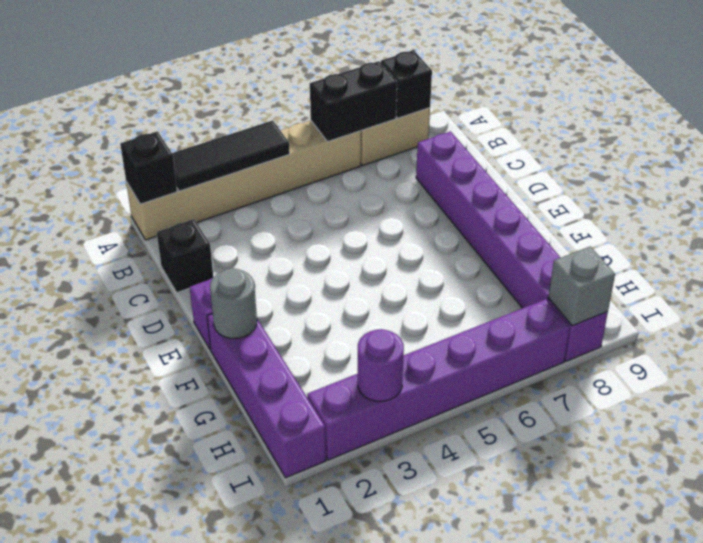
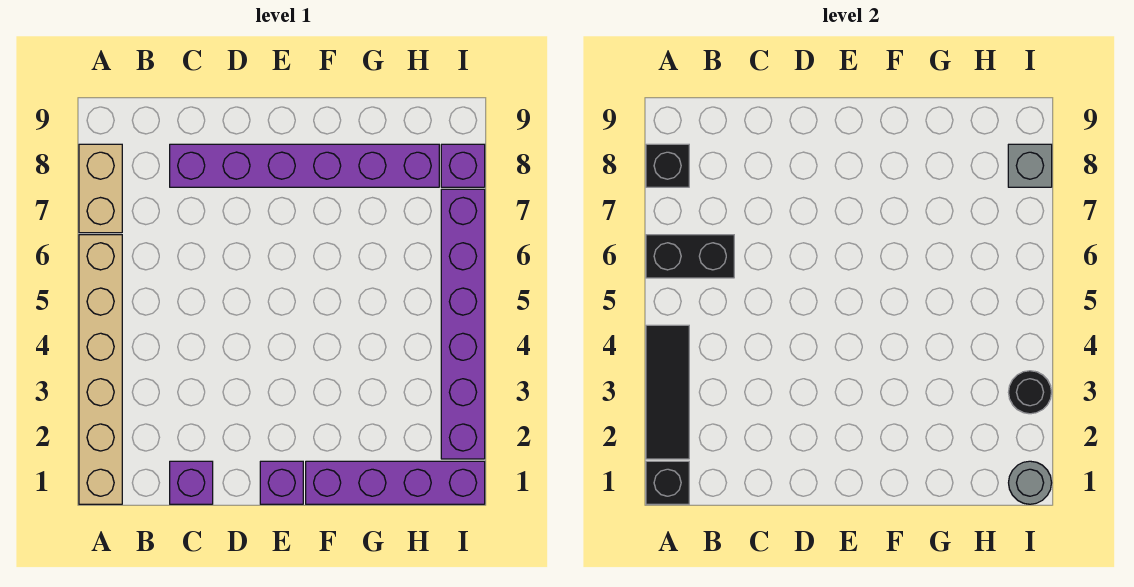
black 1x2 brick [310,61,397,142] -> black 1x2 brick turned to [646,235,734,278]
black 1x1 brick [157,219,213,293] -> purple 1x1 brick [170,461,213,504]
grey 1x1 round brick [210,268,257,338] -> grey 1x1 round brick moved to [1009,461,1052,504]
purple 1x1 round brick [358,329,404,401] -> black 1x1 round brick [1008,371,1052,414]

